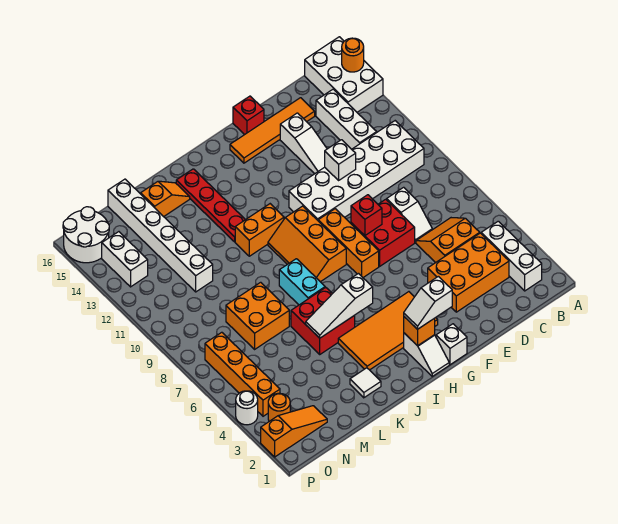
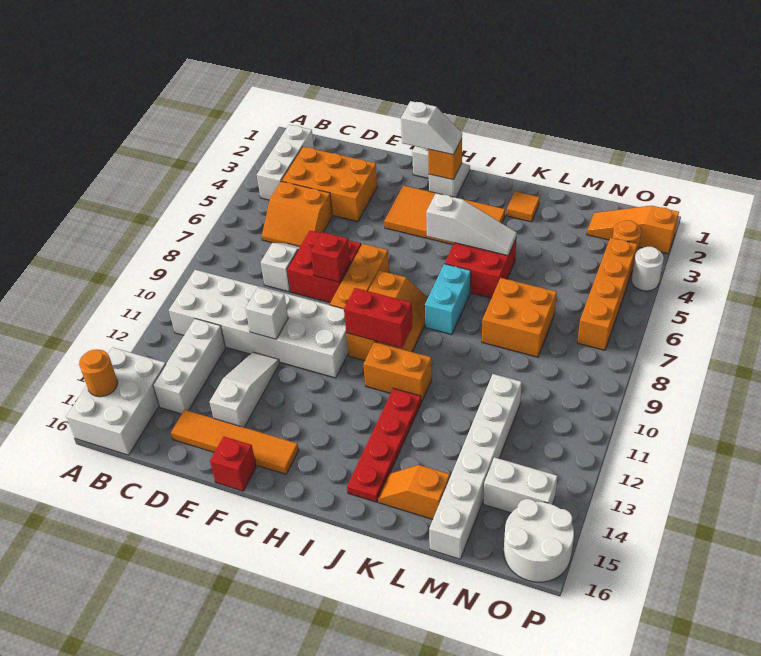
none -> red 1x2 brick [344,288,413,348]
white 1x1 tile [350,368,381,398] -> orange 1x1 tile [507,191,540,222]
white 1x2 brick [102,232,148,287] -> white 1x2 brick turned to [483,457,558,513]

